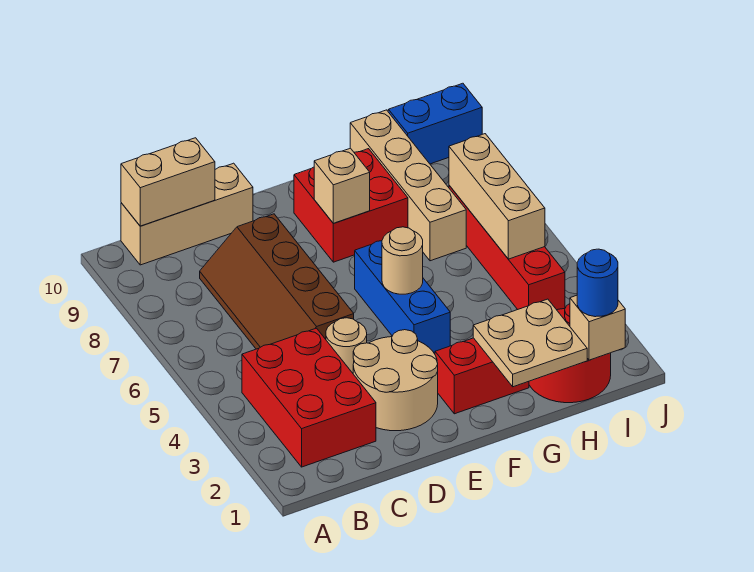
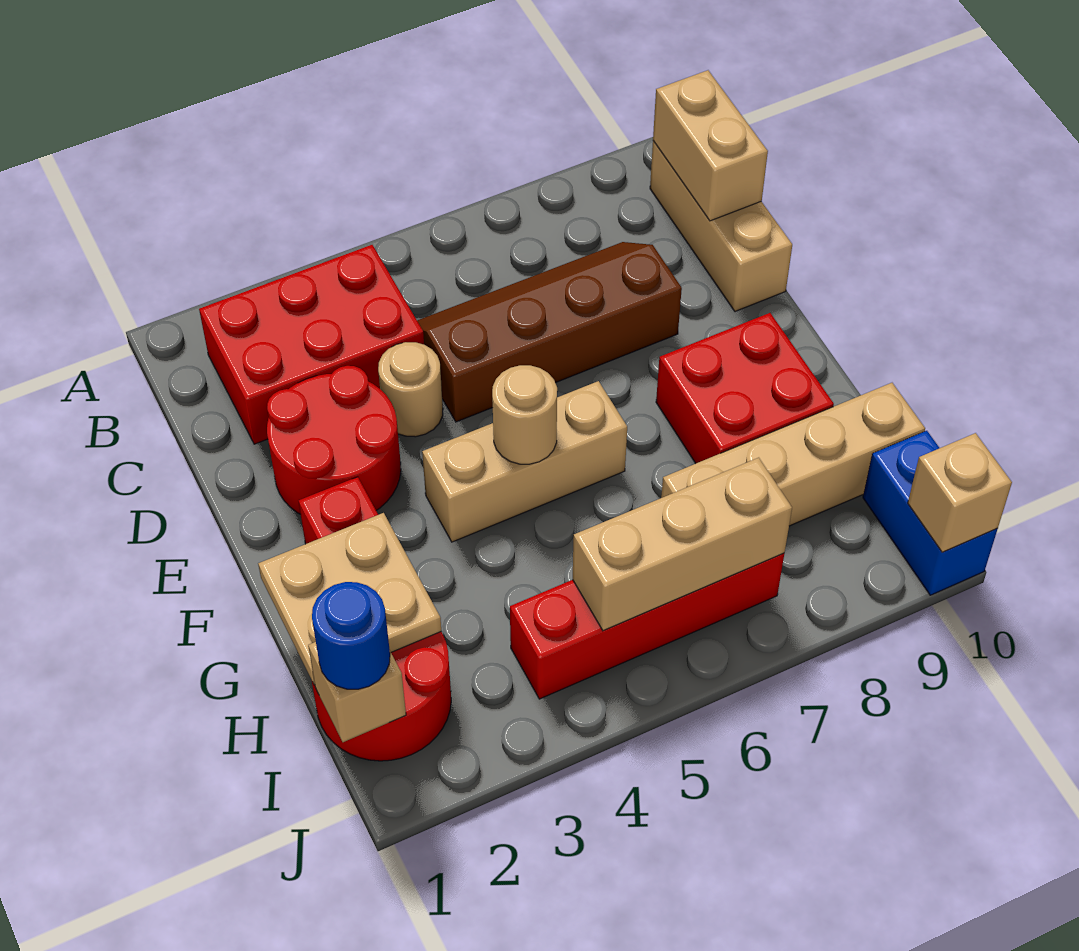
tan 2x2 round brick [353,330,438,431] -> red 2x2 round brick [267,366,401,514]
blue 1x3 brick [355,241,450,354] -> tan 1x3 brick [422,381,627,542]
tan 1x1 brick [314,148,370,223] -> tan 1x1 brick moved to [908,433,1012,552]

